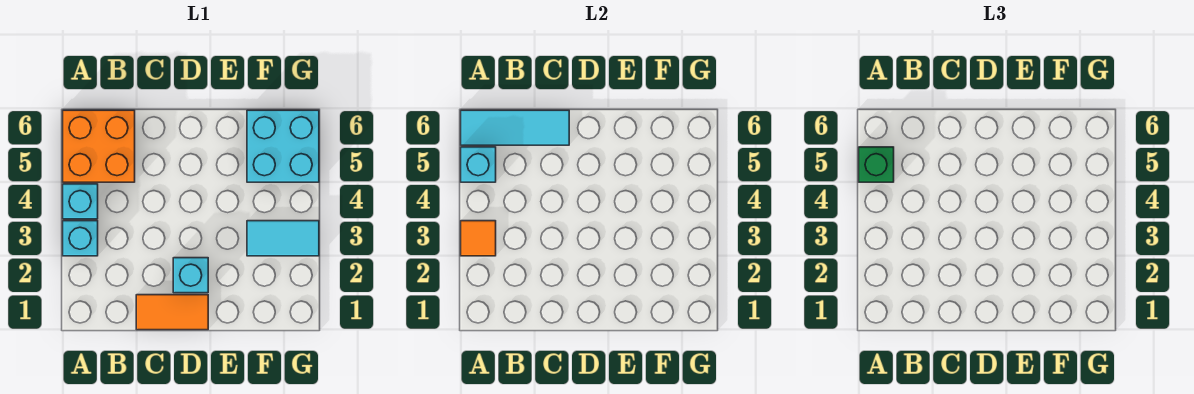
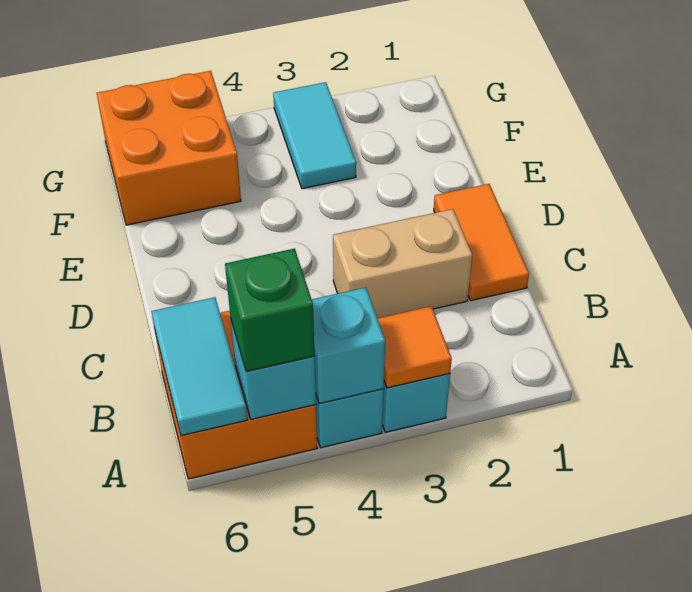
cyan 1x3 tile [461,110,569,145] -> cyan 1x2 tile [151,297,247,436]
none -> tan 1x2 brick [333,209,472,318]
cyan 1x1 brick [173,258,208,293] -> cyan 1x1 brick moved to [312,288,385,404]
cyan 2x2 brick [247,110,319,182] -> orange 2x2 brick [97,71,241,225]

